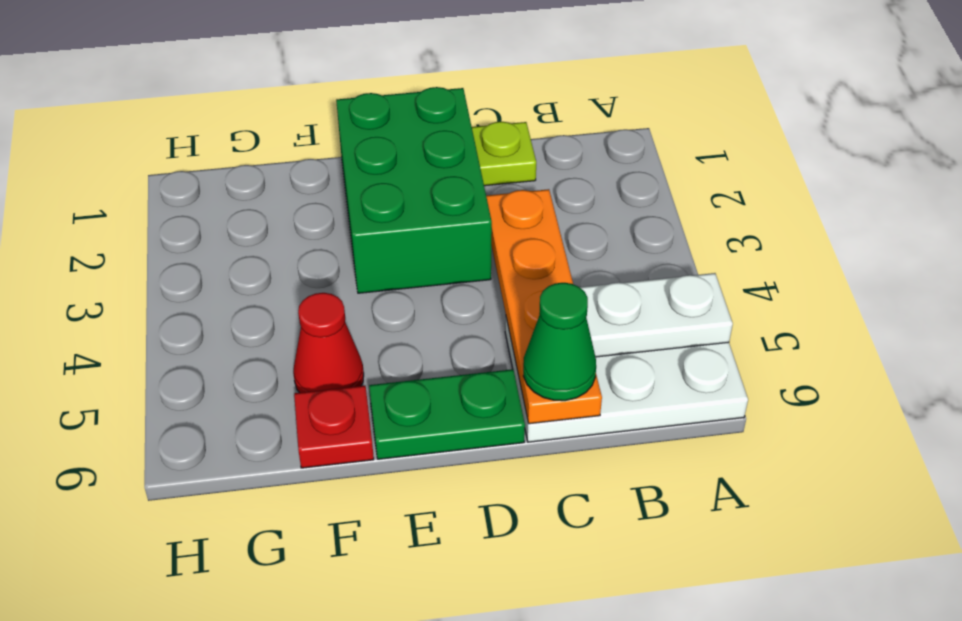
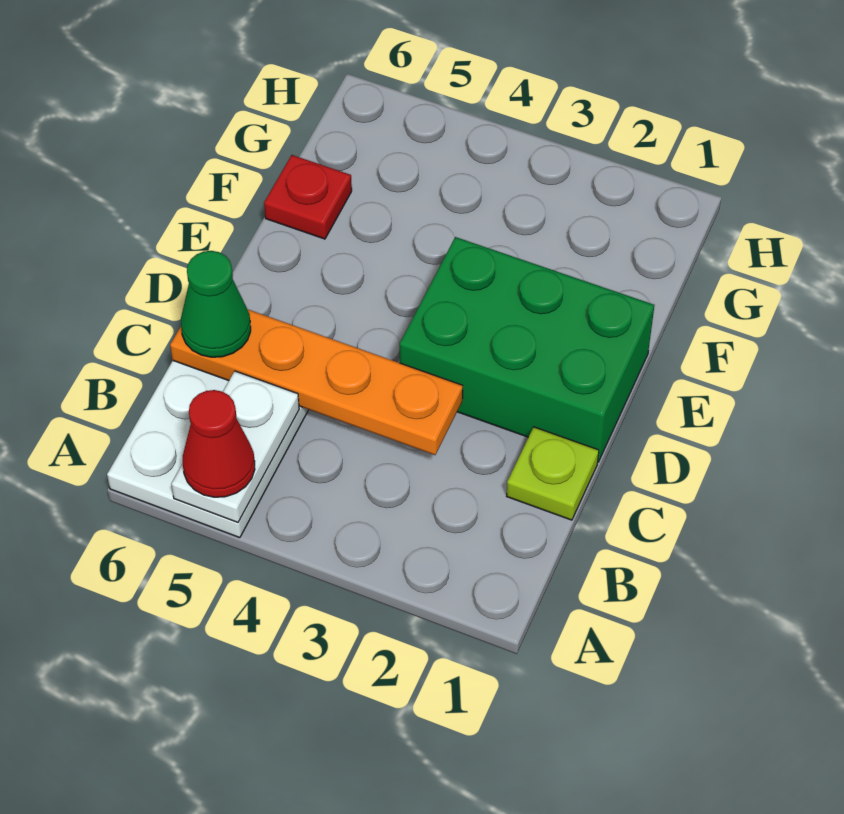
green 1x2 plate [369,369,525,459] -> none
red 1x1 cone [293,293,364,393] -> red 1x1 cone moved to [183,390,255,497]

